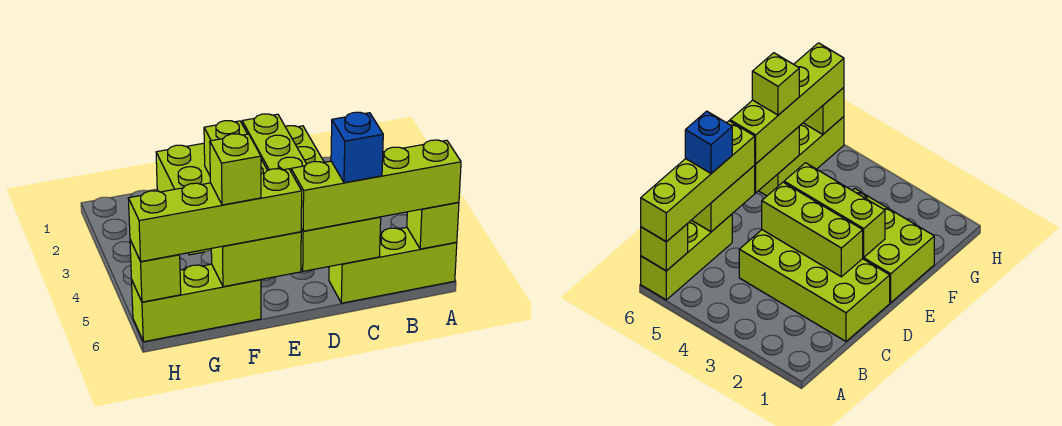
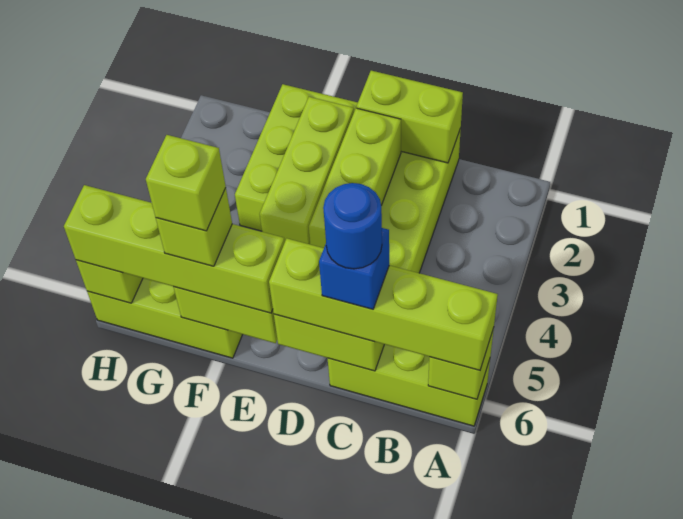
none -> lime 1x2 brick [356,71,463,163]
none -> blue 1x1 round brick [323,183,382,269]
none -> lime 1x1 brick [146,135,226,231]

